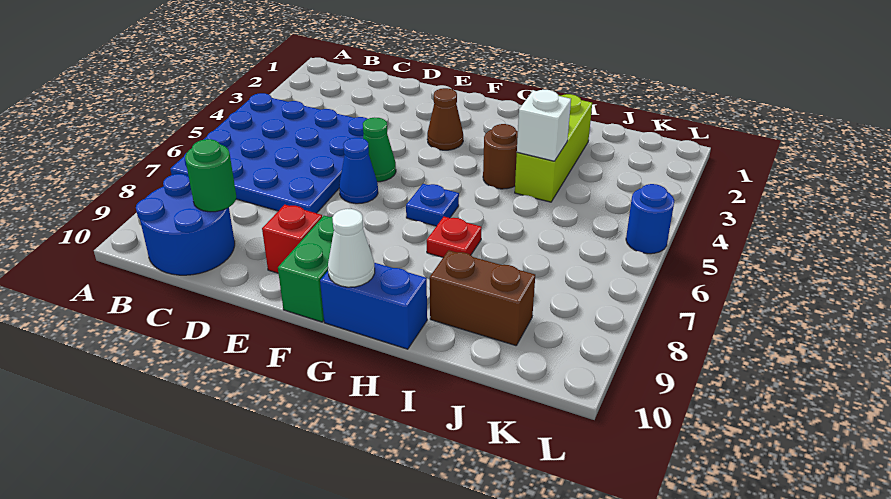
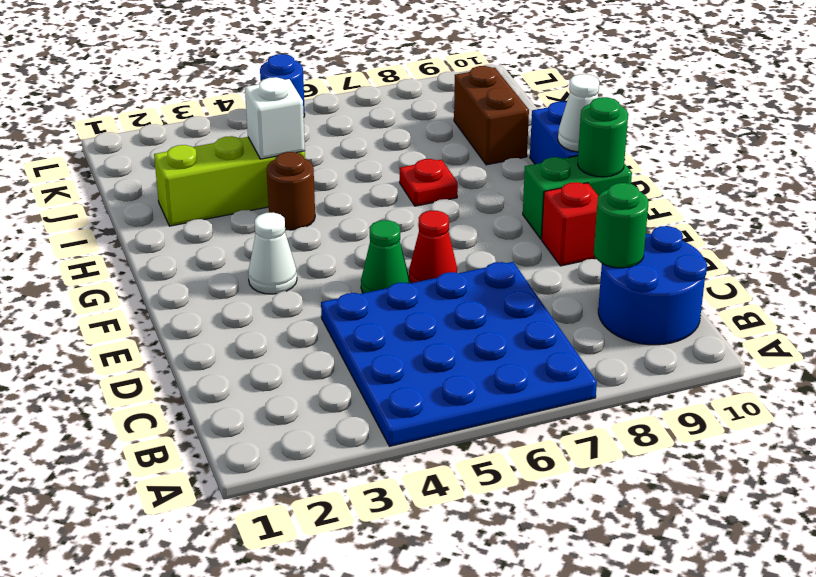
blue 1x1 cone [339,138,378,204] -> red 1x1 cone [409,211,457,283]
brown 1x1 cone [427,88,463,150] -> white 1x1 cone [248,212,297,294]
none -> green 1x1 round brick [578,97,628,177]
blue 1x1 plate [406,184,459,226] -> none

